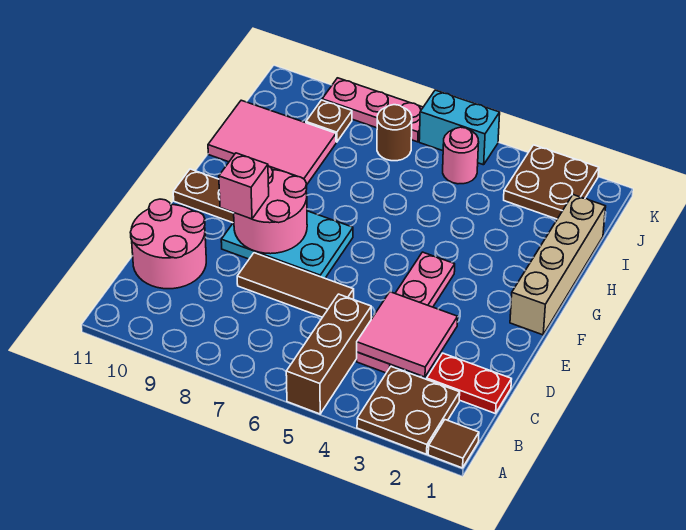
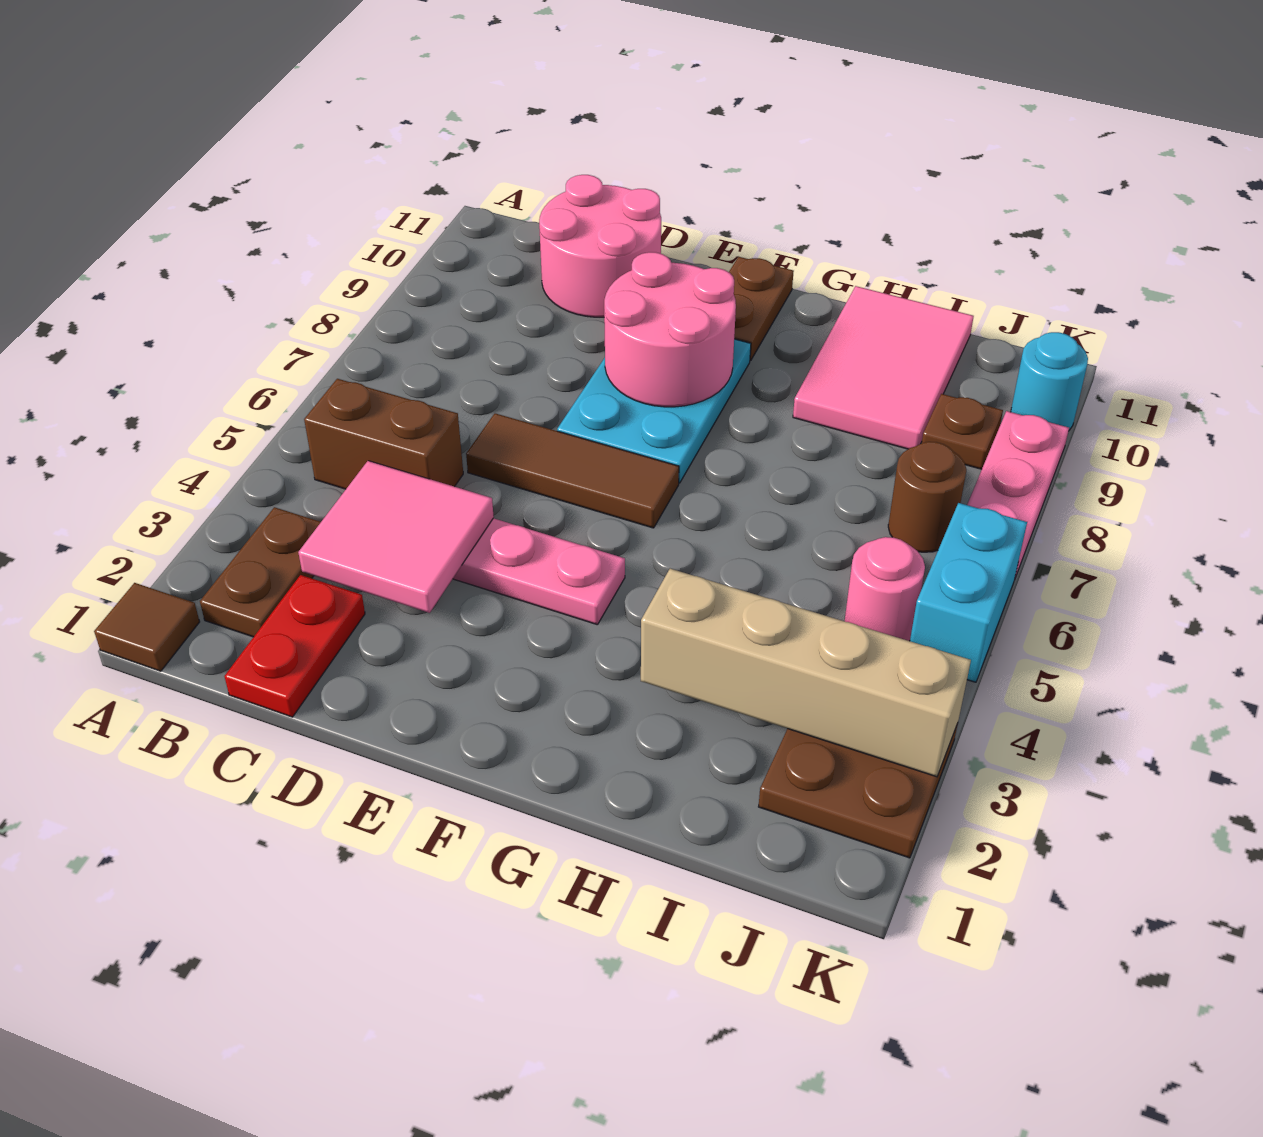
brown 2x2 plate [357,367,460,454] -> brown 1x2 plate [200,507,321,637]
brown 1x3 brick [286,294,371,414] -> brown 1x2 brick [304,379,463,489]
brown 1x3 tile [237,253,354,317] -> brown 1x3 tile turned to [466,413,679,528]
pink 1x1 brick [219,153,269,219] -> none
tan 1x4 brick [510,195,606,335] -> tan 1x4 brick moved to [641,568,971,777]
none -> cyan 1x1 round brick [1011,332,1088,430]

